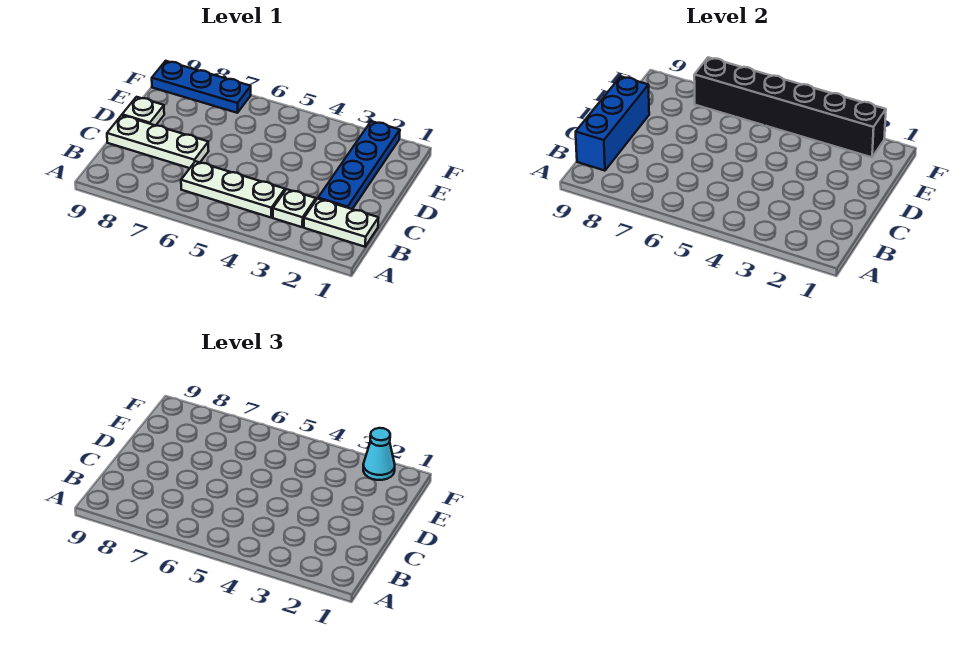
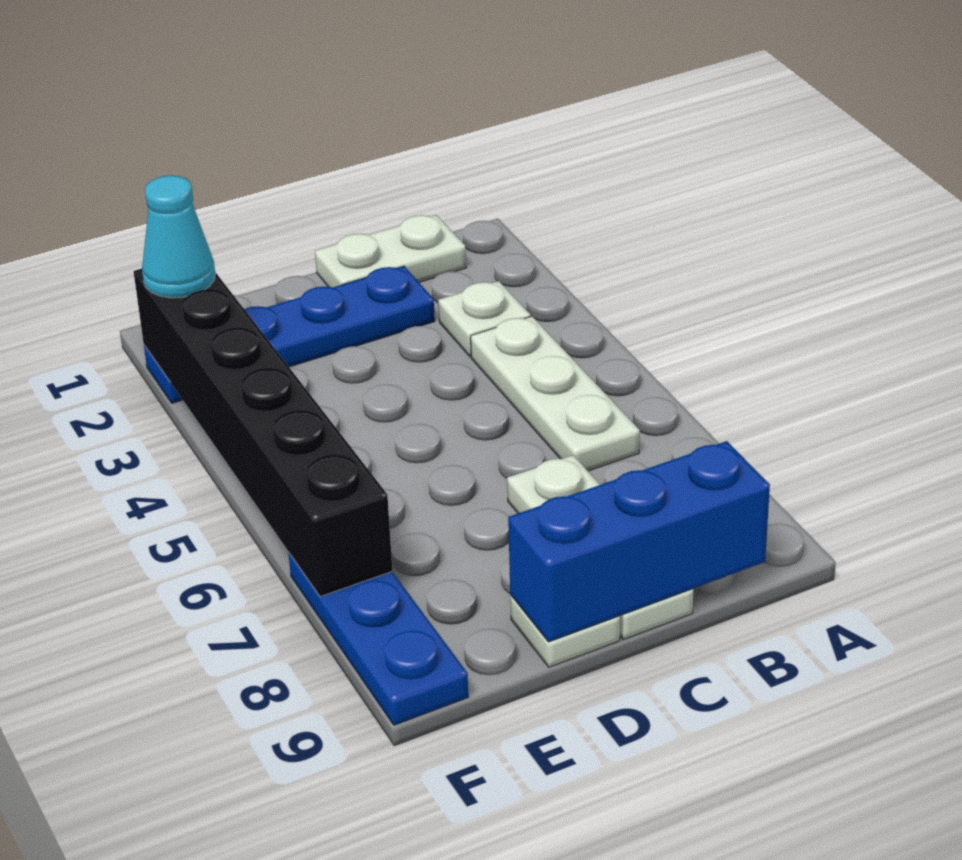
white 1x2 plate [304,199,378,247] -> white 1x2 plate turned to [315,215,466,288]

